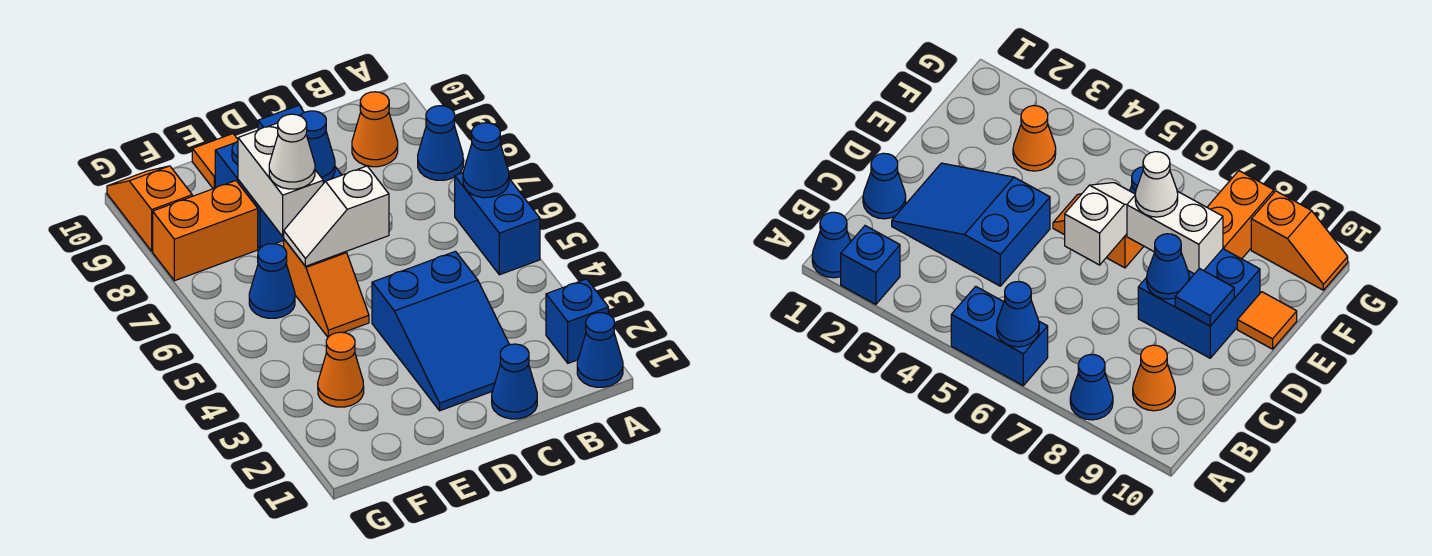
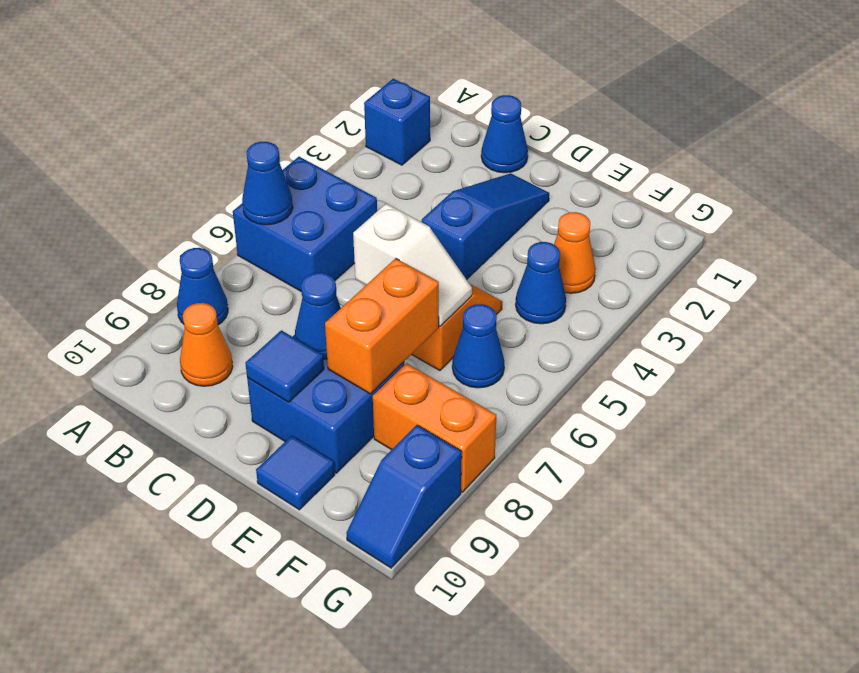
blue 1x1 cone [577,313,623,387] -> blue 1x1 cone moved to [516,242,566,324]
blue 1x2 brick [455,173,540,275] -> blue 2x2 brick [233,157,377,291]
blue 2x3 slope [372,251,509,411] -> blue 1x3 slope [422,173,549,280]
white 1x2 brick [238,123,323,237] -> orange 1x2 brick [325,258,439,394]
white 1x1 cone [269,114,315,189] -> none
orange 1x1 tile [192,134,238,189] -> blue 1x1 tile [256,436,335,510]
orange 1x2 slope [107,166,192,251] -> blue 1x2 slope [347,425,462,568]

